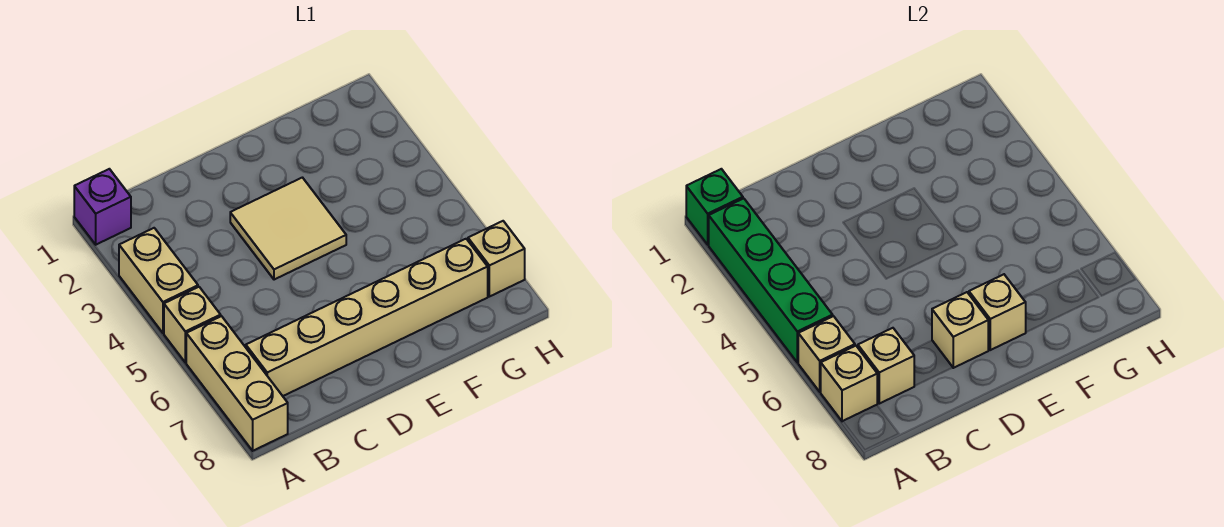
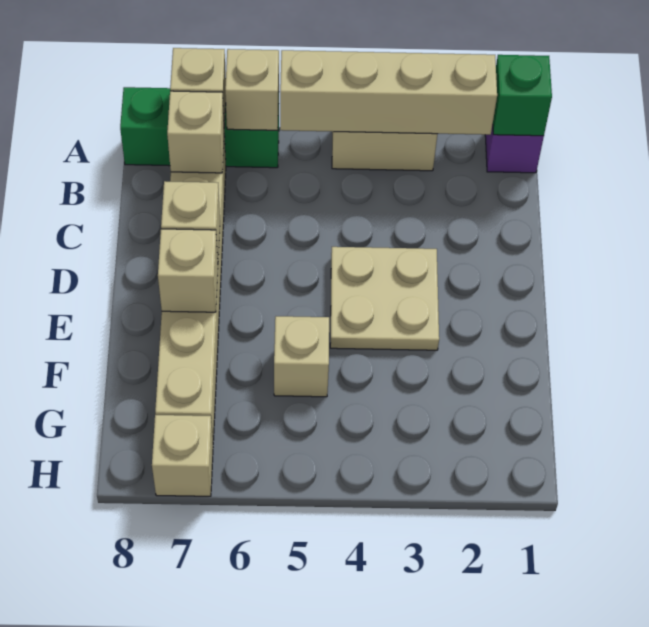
green 1x4 brick [709,198,833,362] -> tan 1x4 brick [280,50,497,135]
tan 1x1 brick [164,287,221,362] -> tan 1x1 brick moved to [274,316,329,397]
tan 1x3 brick [186,316,288,451] -> green 1x3 brick [120,87,279,168]
tan 2x2 tile [230,178,346,280] -> tan 2x2 plate [330,247,439,350]

